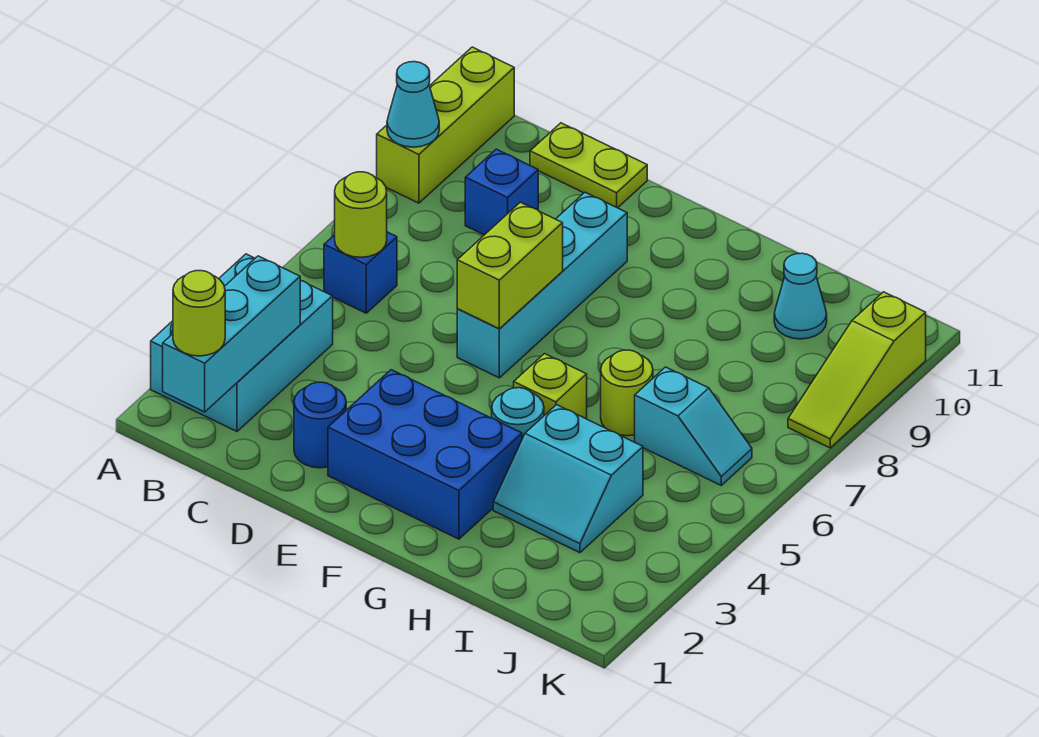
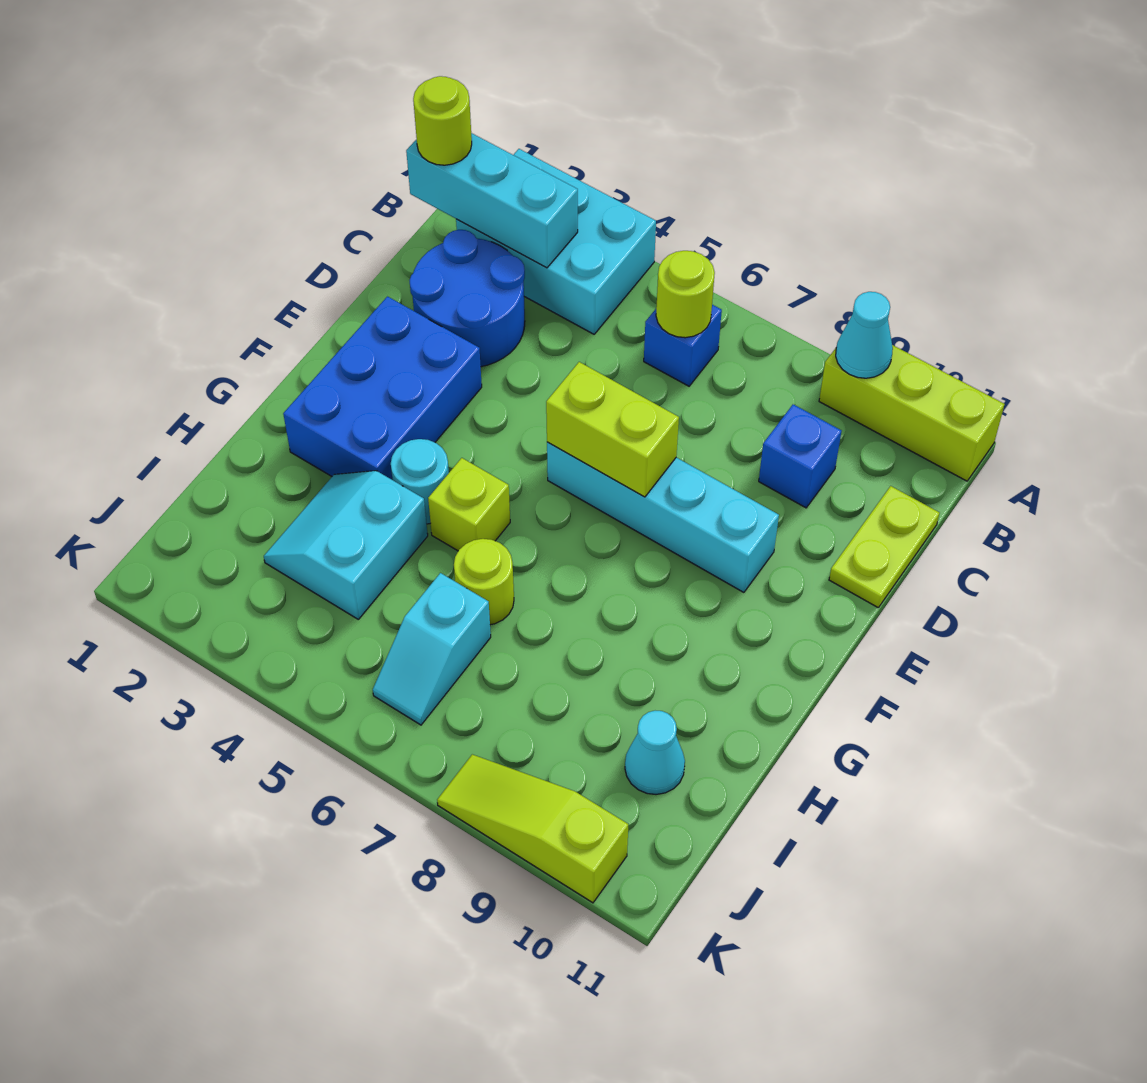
blue 1x1 round brick [294,382,346,468] -> blue 2x2 round brick [410,230,525,367]

